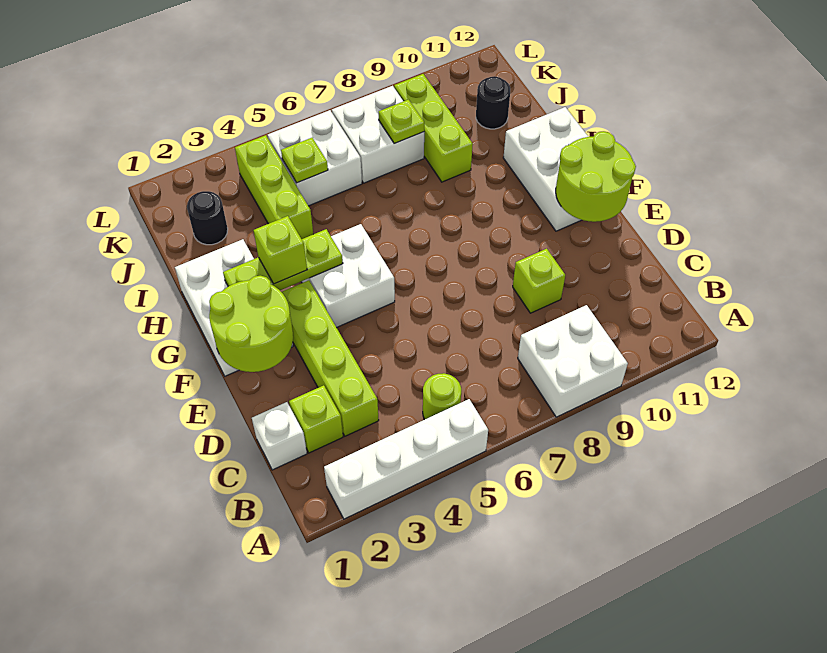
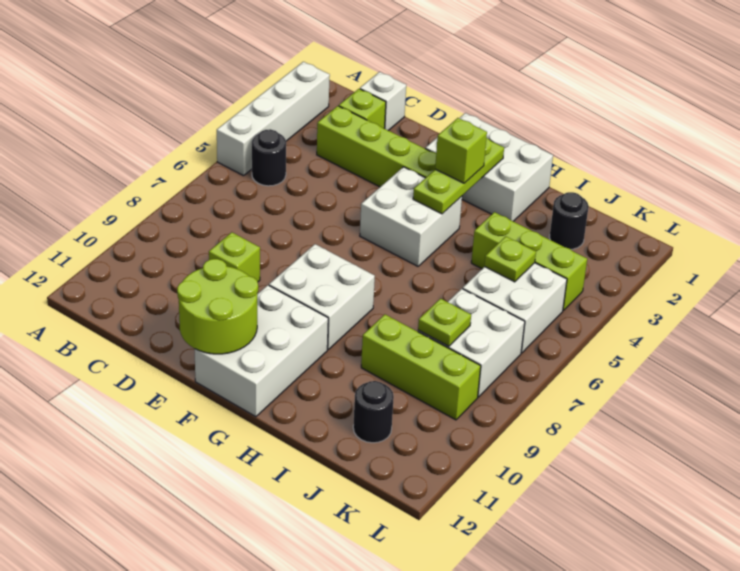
white 2x2 brick [518,305,628,417] -> white 2x2 brick moved to [269,244,375,349]
lime 1x1 round brick [423,373,461,420] -> black 1x1 round brick [252,129,286,186]
lime 2x2 round brick [209,276,293,372] -> none
white 2x3 brick [503,107,588,231] -> white 2x3 brick turned to [194,285,328,417]

